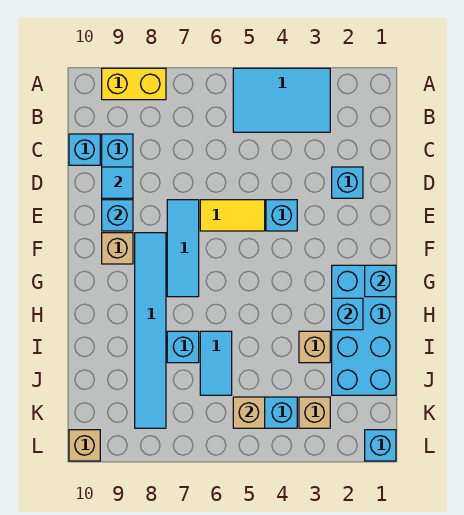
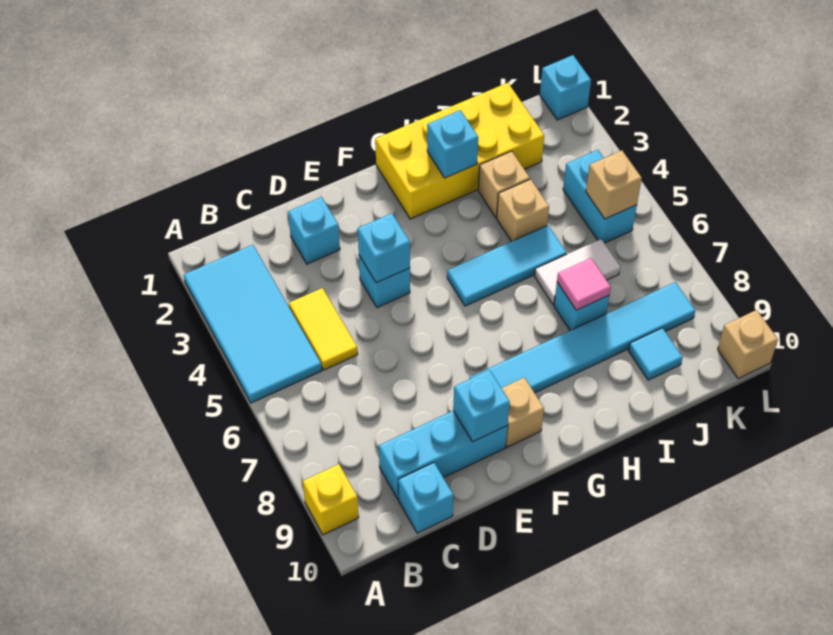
cyan 2x3 tile [233,68,330,132] -> cyan 2x4 tile [184,245,322,403]
yellow 1x2 brick [102,68,166,100] -> yellow 1x1 brick [303,464,359,535]
cyan 1x1 tile [102,167,133,198] -> cyan 1x1 tile moved to [628,328,683,380]
yellow 1x2 tile [200,200,265,231] -> yellow 1x2 tile moved to [289,288,358,370]
cyan 1x3 tile [167,200,199,297] -> cyan 1x3 tile moved to [447,225,567,306]
cyan 2x4 brick [332,265,396,395] -> yellow 2x4 brick [375,83,544,219]
cyan 1x1 brick [365,265,396,297] -> cyan 1x1 brick moved to [358,213,410,283]
cyan 1x2 tile [200,331,232,395] -> white 1x2 tile [535,239,620,305]
none -> pink 1x1 tile [557,258,611,310]
tan 1x1 brick [299,397,330,428] -> tan 1x1 brick moved to [497,179,549,242]

